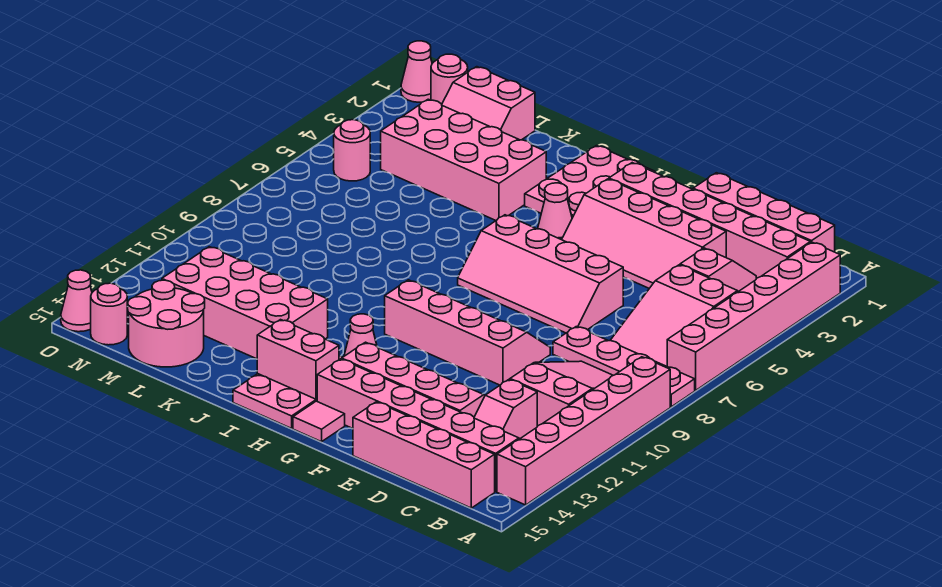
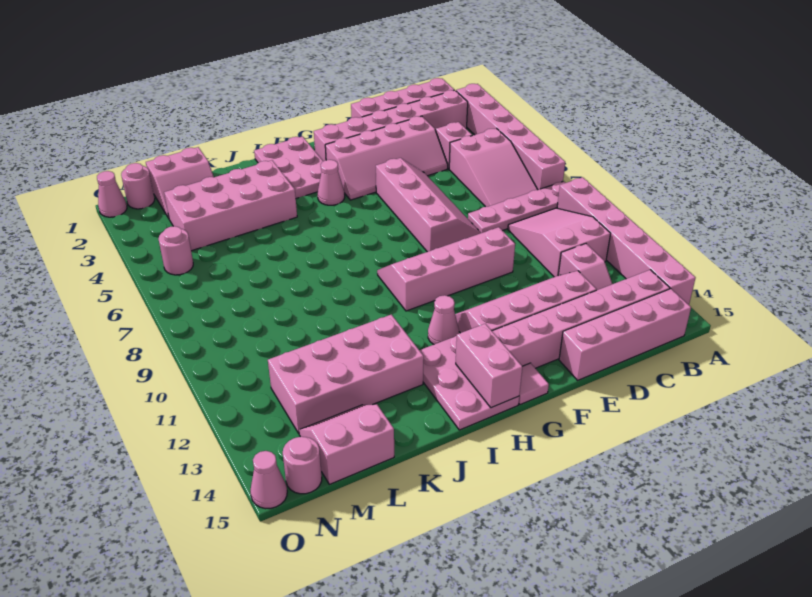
pink 2x4 slope [458,215,623,333] -> pink 2x4 slope turned to [376,158,481,252]
pink 1x2 brick [257,320,339,399] -> pink 1x2 brick turned to [456,324,522,408]
pink 2x2 round brick [127,280,205,367] -> pink 2x2 slope [299,404,394,484]

